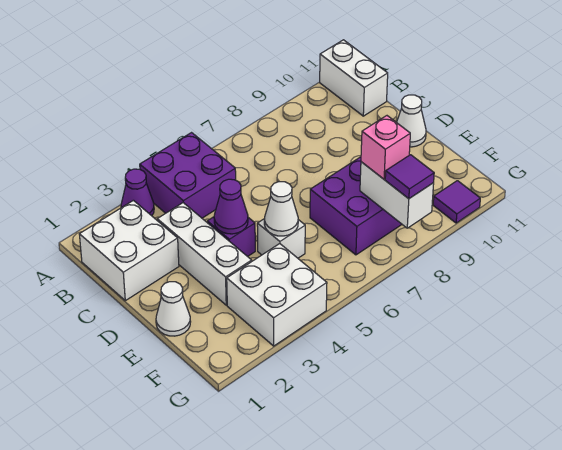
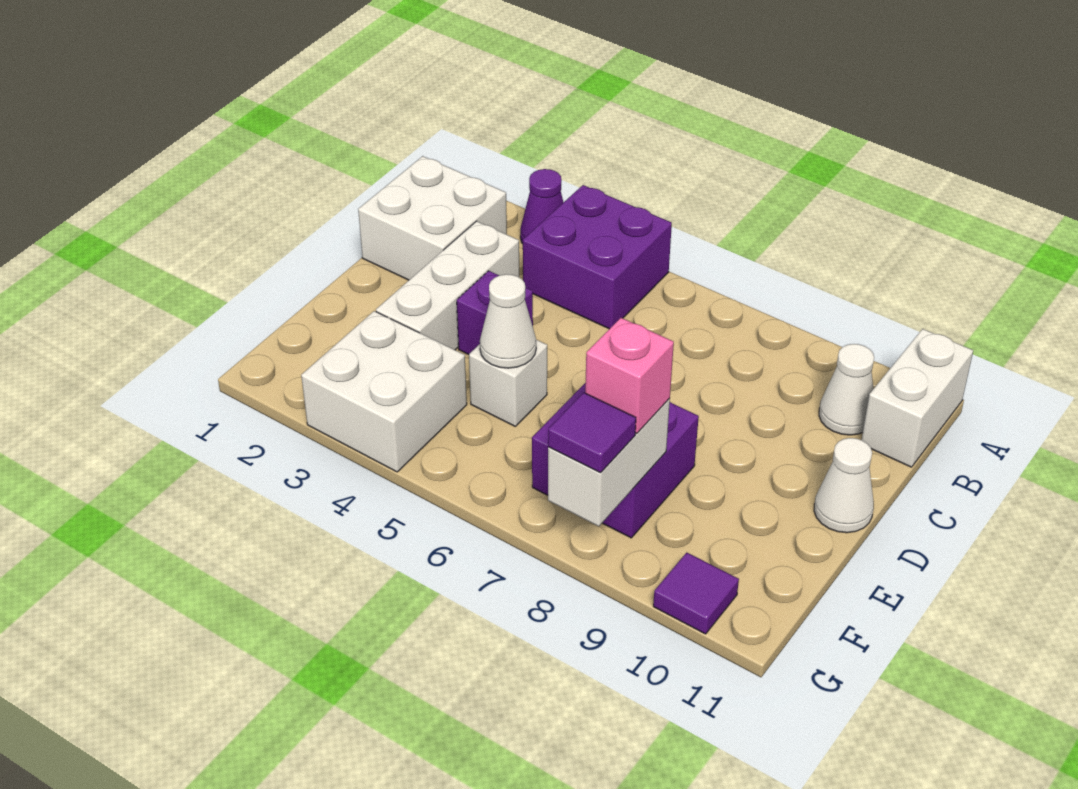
purple 1x1 cone [214,179,248,234] -> none
white 1x1 cone [156,282,191,336] -> white 1x1 cone moved to [819,344,874,435]

